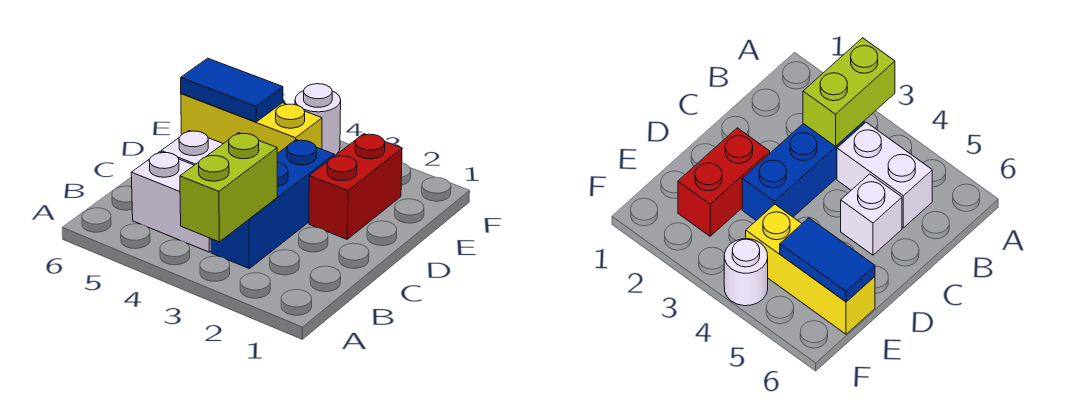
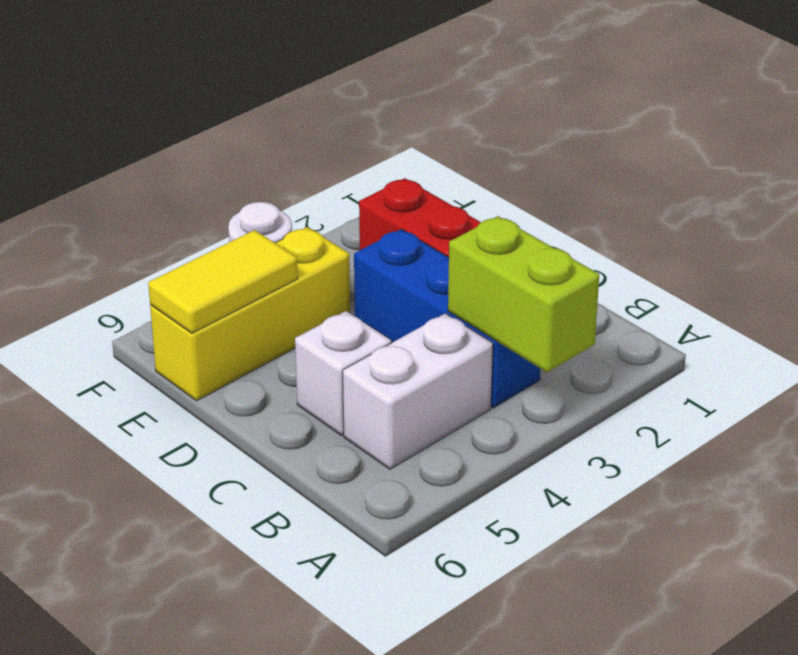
blue 1x2 tile [181,58,283,122] -> yellow 1x2 tile [148,230,298,333]

